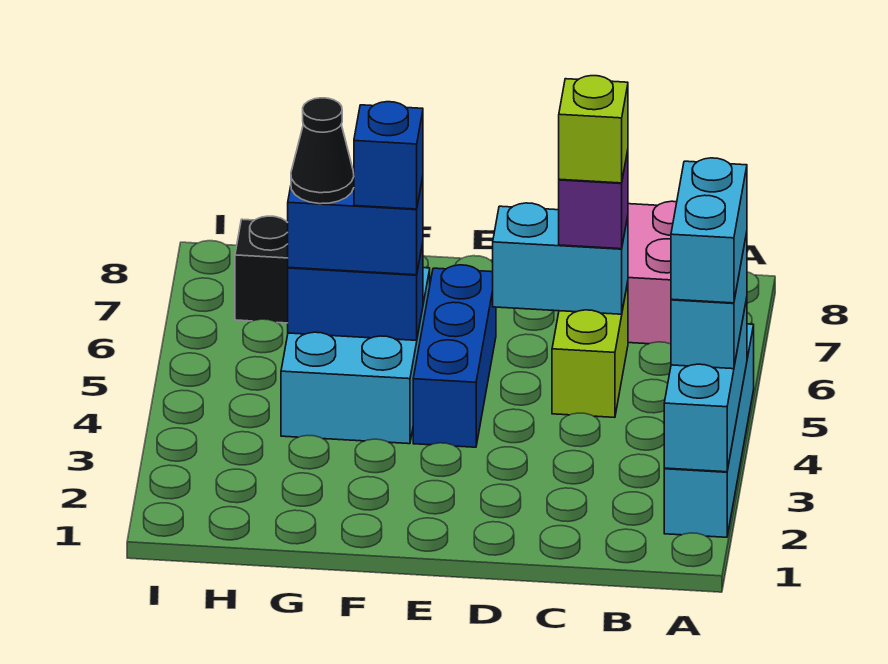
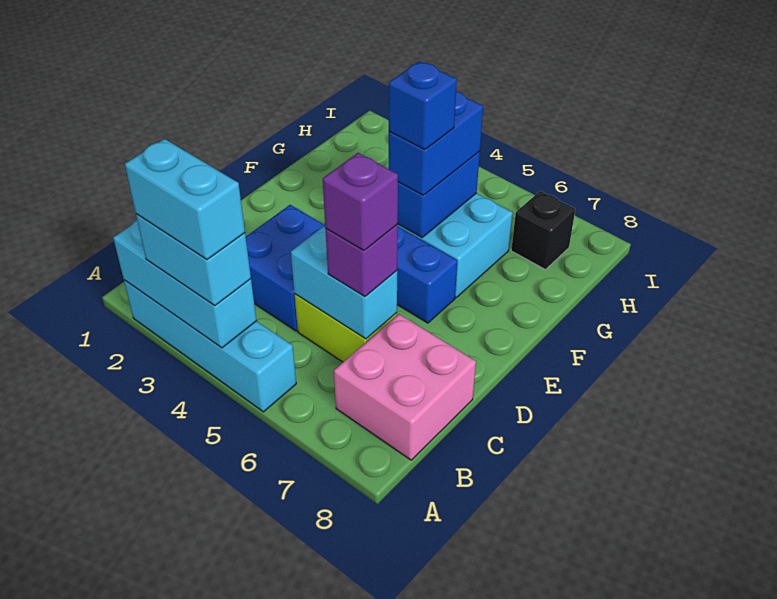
none -> blue 2x2 brick [246,205,325,331]
cyan 1x2 brick [493,203,628,314] -> cyan 1x2 brick turned to [291,227,397,339]
lime 1x1 brick [559,76,628,183] -> purple 1x1 brick [323,153,398,250]
black 1x1 cone [291,98,354,204] -> none

